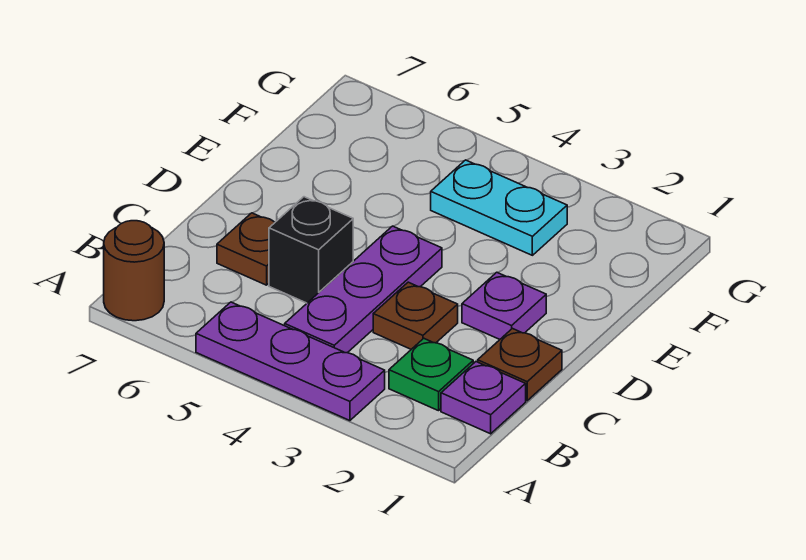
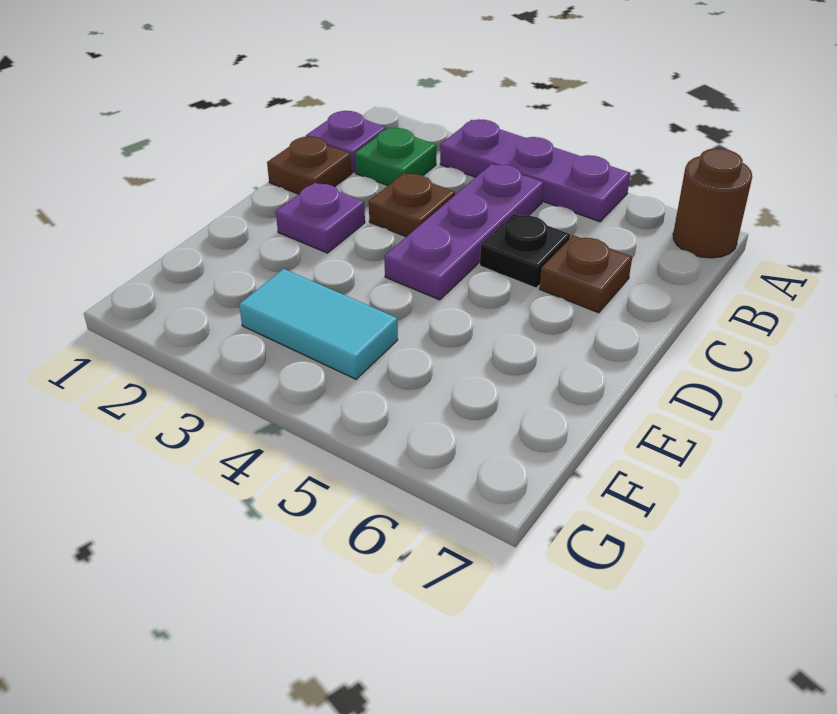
black 1x1 brick [269,197,353,303] -> black 1x1 plate [480,214,570,288]
cyan 1x2 plate [431,160,567,255] -> cyan 1x2 tile [239,269,398,379]

